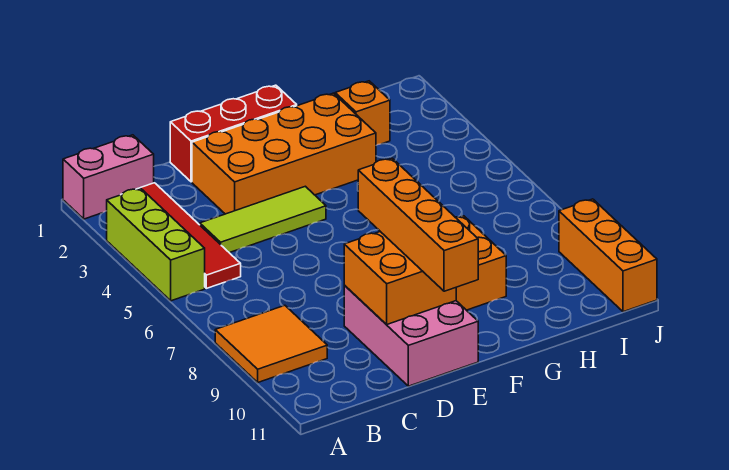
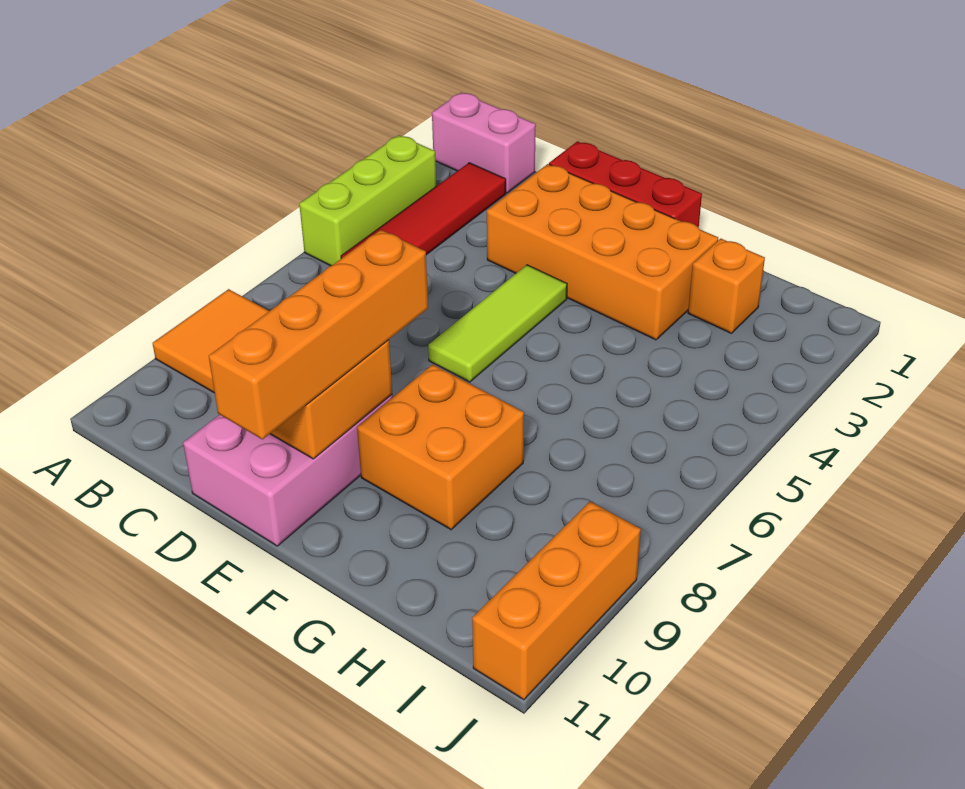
lime 1x3 tile [200,186,326,253] -> lime 1x3 tile turned to [428,265,567,382]

